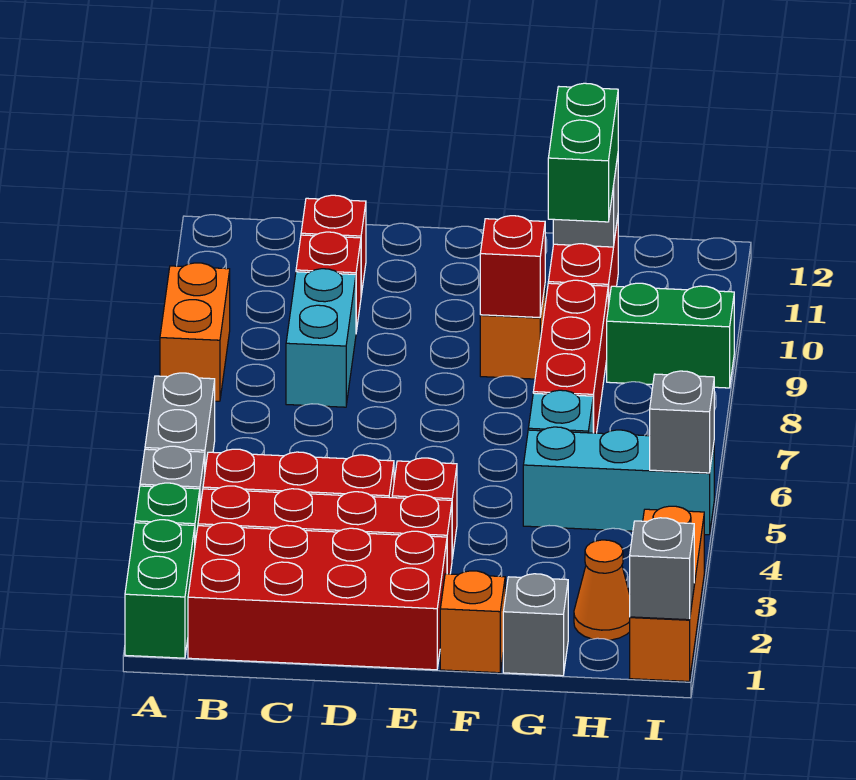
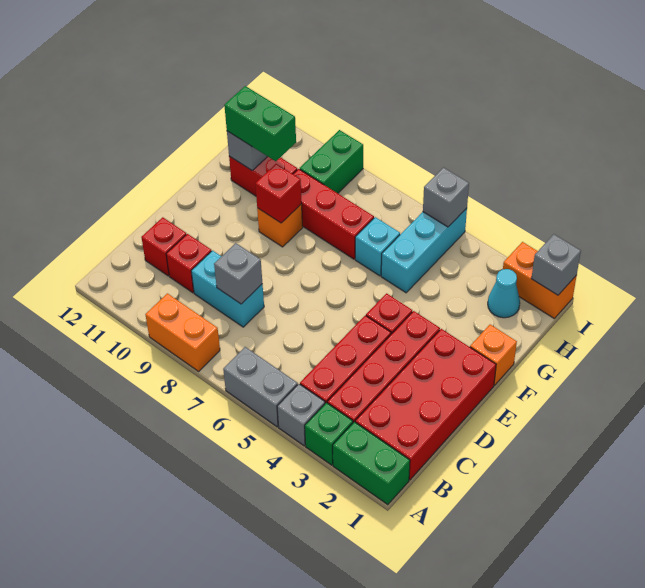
grey 1x1 brick [503,574,568,676] -> grey 1x1 brick moved to [214,243,262,304]
orange 1x1 cone [574,540,630,640] -> cyan 1x1 cone [488,269,520,318]
orange 1x3 brick [630,506,704,681] -> orange 1x2 brick [503,242,577,318]

